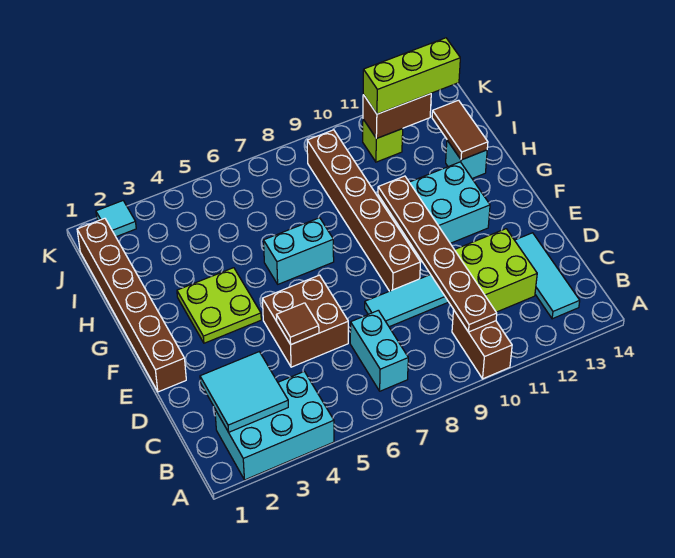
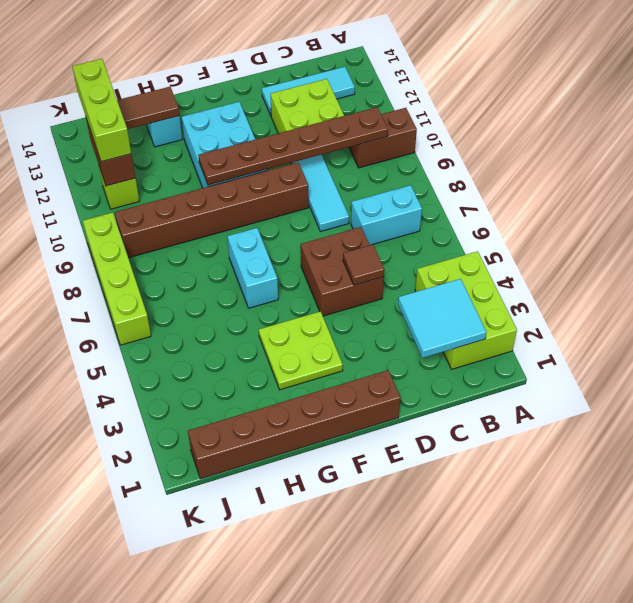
cyan 2x3 brick [215,371,334,480] -> lime 2x3 brick [415,251,517,369]
cyan 1x1 tile [96,201,136,237] -> none
none -> lime 1x4 brick [83,212,151,345]

